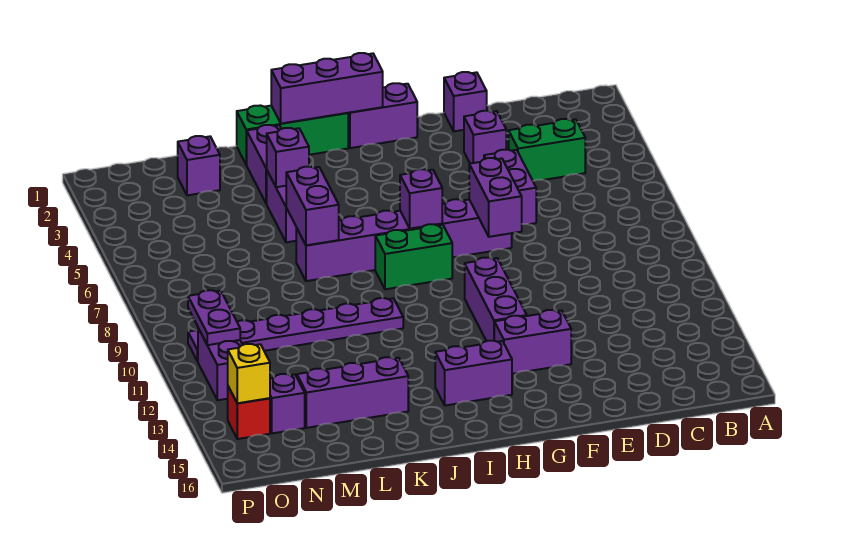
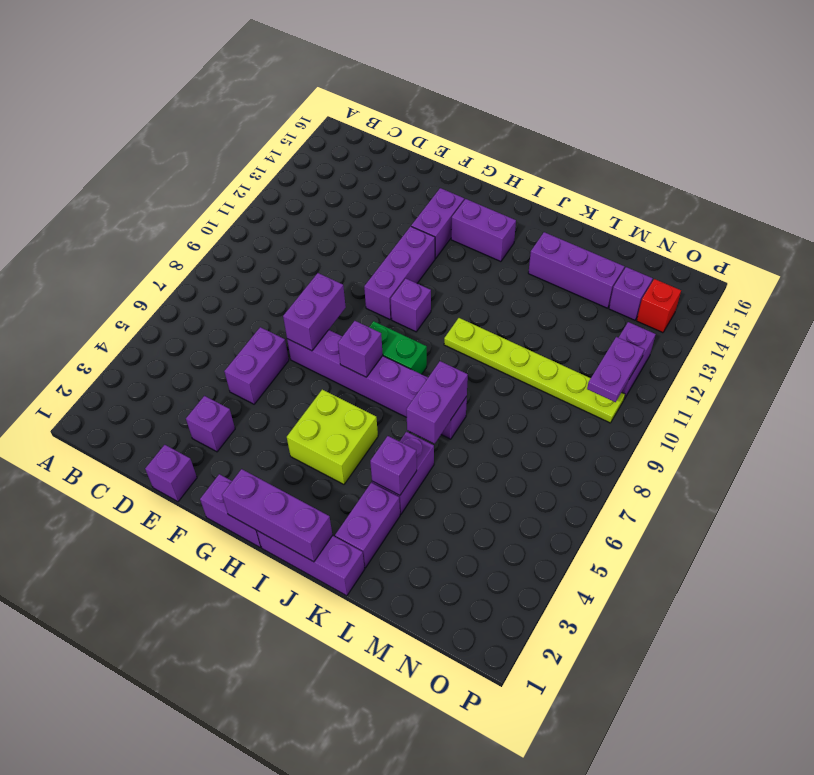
green 1x2 brick [509,119,585,181] -> none
purple 1x2 brick [494,310,571,374] -> purple 1x2 brick turned to [411,188,464,259]
none -> lime 2x2 brick [287,390,378,484]
green 1x3 brick [237,105,348,165] -> purple 1x3 brick [257,531,365,596]
purple 1x6 plate [188,298,403,361] -> lime 1x6 plate [444,318,625,423]
purple 1x1 brick [178,136,220,195] -> purple 1x1 brick moved to [391,279,431,332]
yellow 1x1 brick [228,344,270,403] -> none

